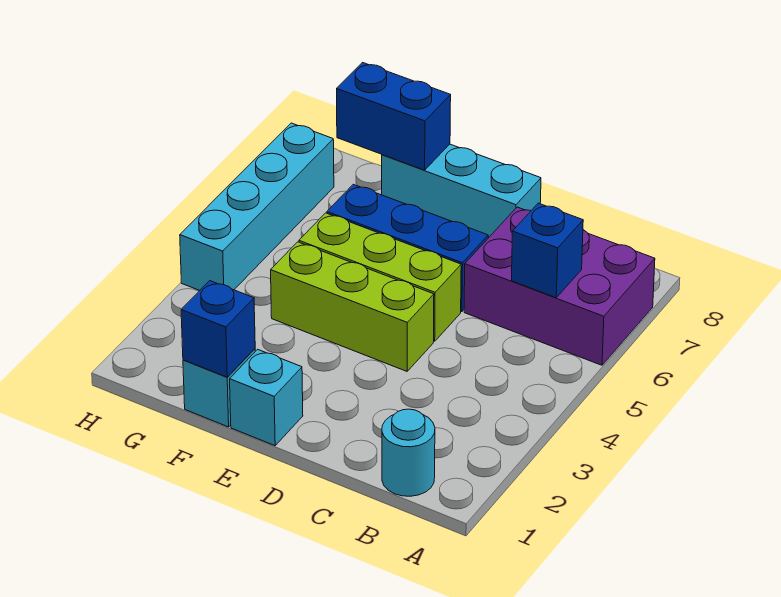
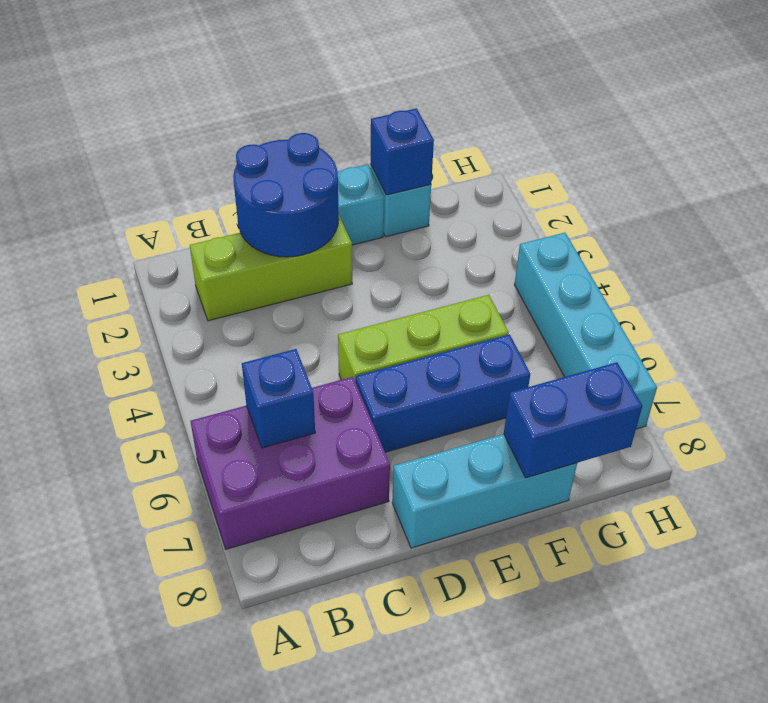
cyan 1x1 round brick [382,409,435,496] -> none
none -> blue 2x2 round brick [233,133,339,257]
lime 1x3 brick [271,242,434,371] -> lime 1x3 brick moved to [190,216,352,321]

